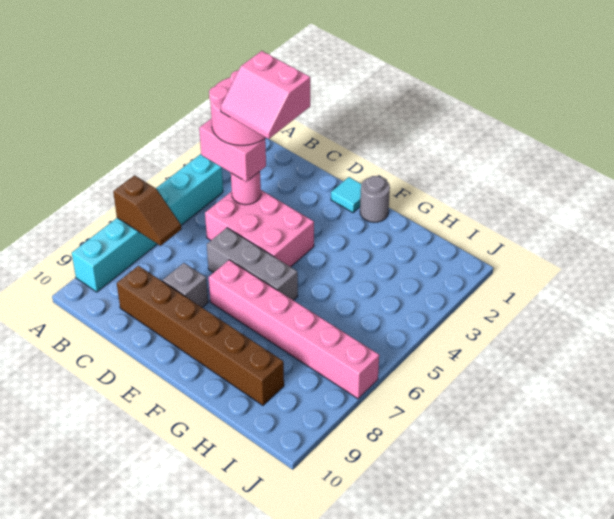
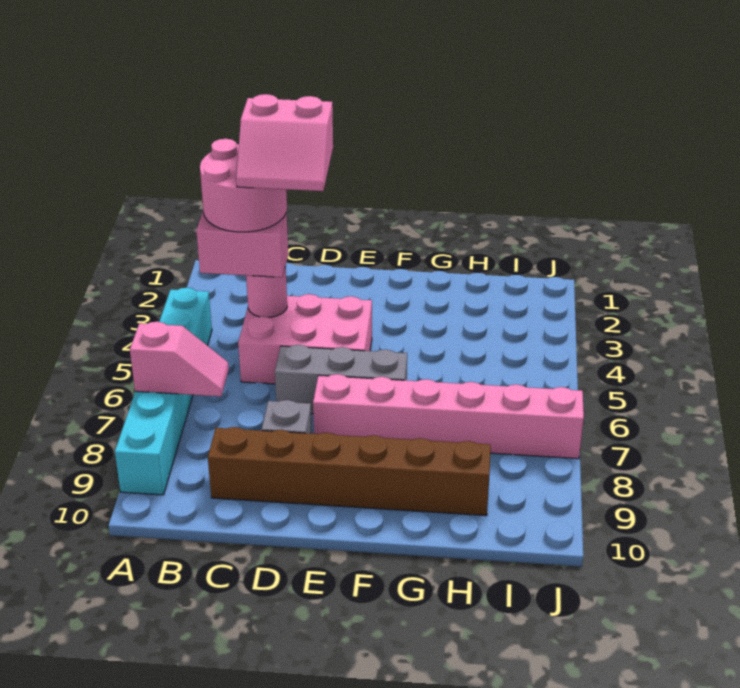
brown 1x2 slope [113,175,181,246] -> pink 1x2 slope [130,322,229,396]
cyan 1x1 tile [331,177,361,213] -> none
grey 1x1 round brick [360,176,390,222] -> none

